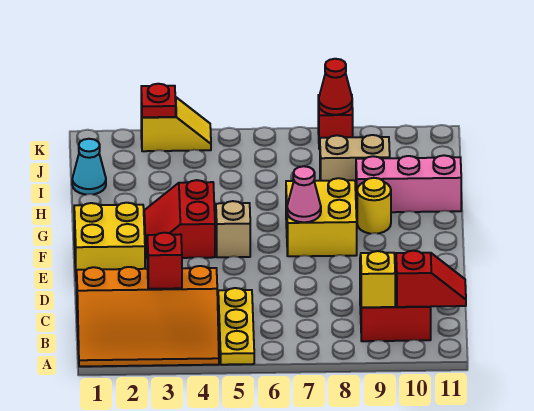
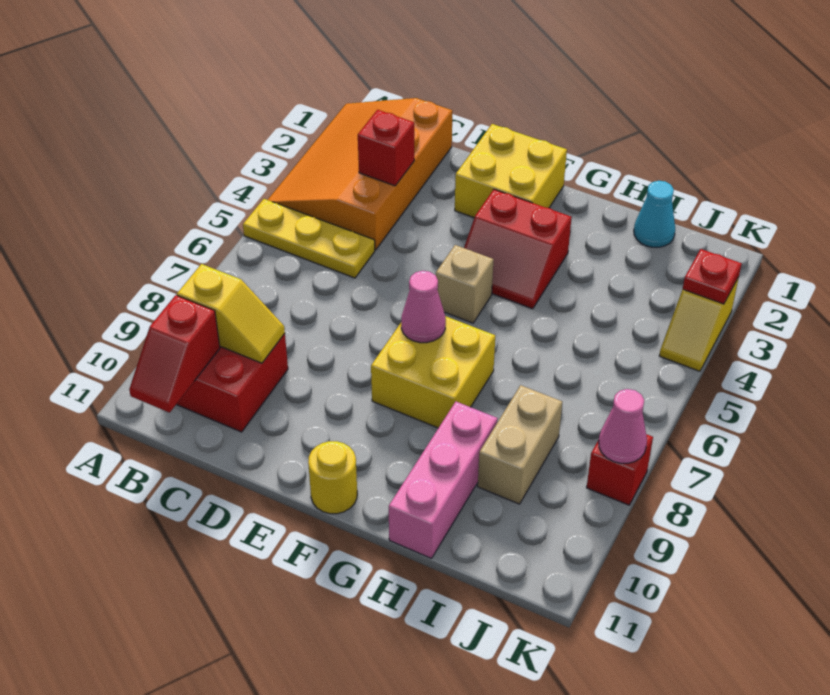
red 2x2 slope [144,180,215,258] -> red 2x2 slope turned to [464,189,572,309]
yellow 1x1 round brick [357,178,391,234] -> yellow 1x1 round brick moved to [308,441,357,514]
red 1x1 cone [318,59,352,115] -> pink 1x1 cone [599,389,647,463]

